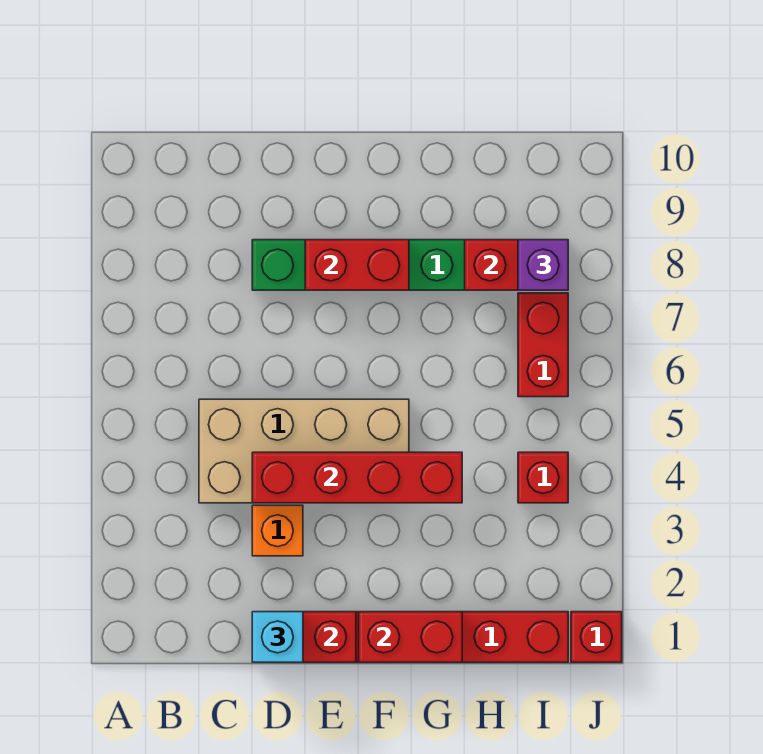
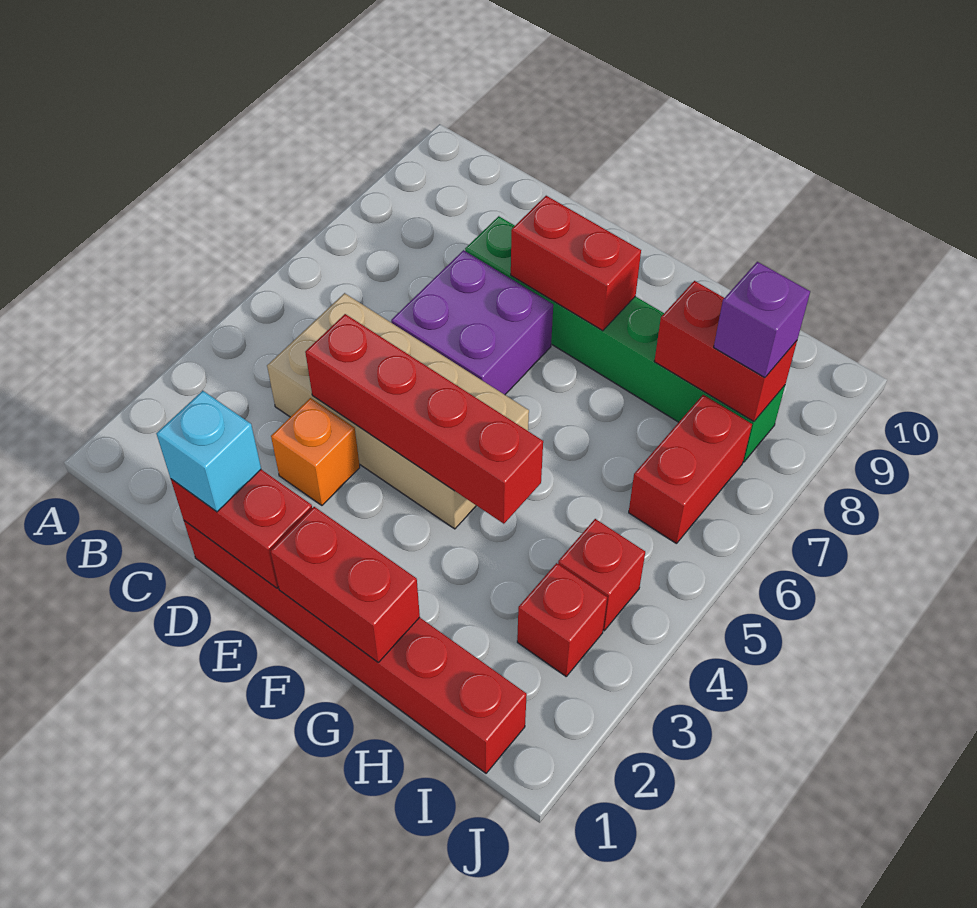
none -> purple 2x2 brick [391,250,553,395]
red 1x1 brick [571,612,622,662] -> red 1x1 brick moved to [517,563,607,676]

